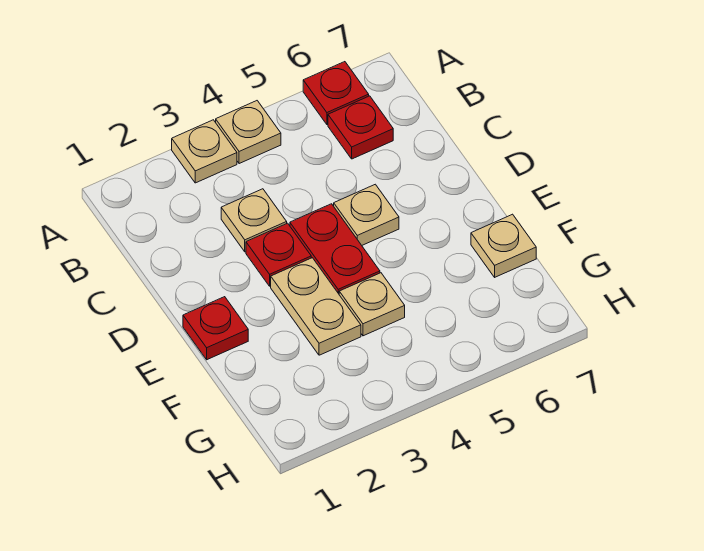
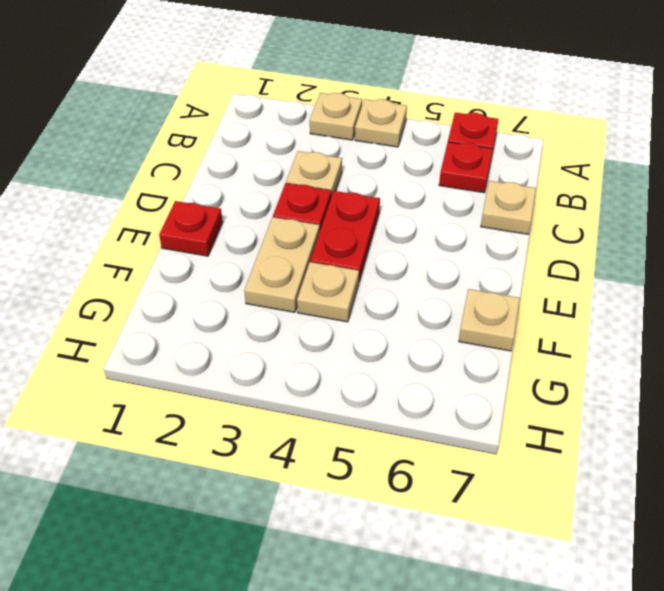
tan 1x1 plate [334,184,399,245] -> tan 1x1 plate moved to [481,181,536,234]

